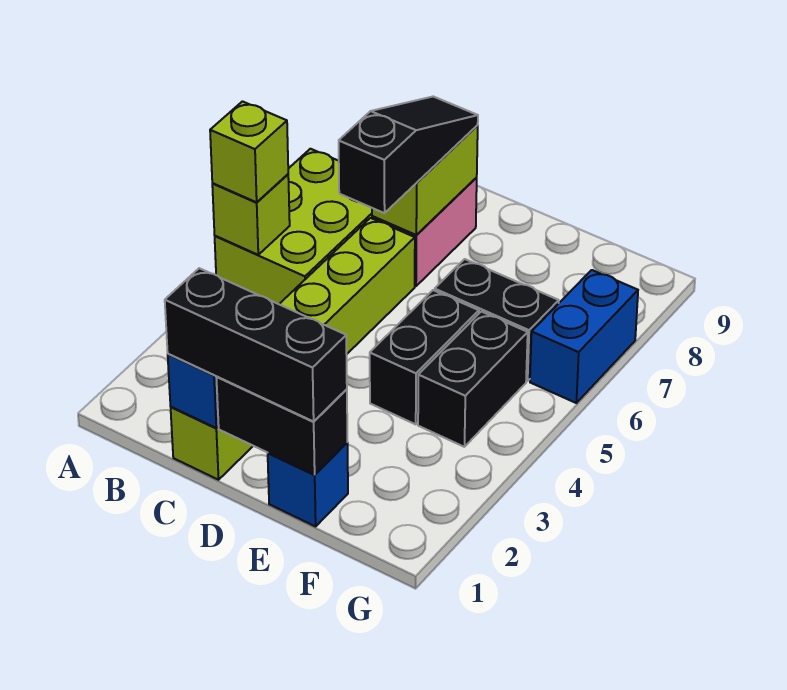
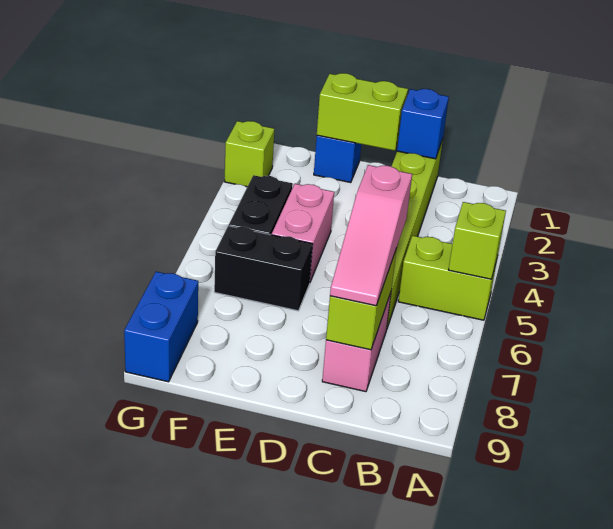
lime 2x3 brick [215,149,372,304] -> lime 1x2 brick [398,236,497,320]
lime 1x1 brick [210,102,288,202] -> lime 1x1 brick moved to [224,121,274,187]
black 1x3 brick [165,268,347,422] -> none
black 1x3 slope [339,97,478,213] -> pink 1x3 slope [330,165,412,306]
black 1x2 brick [216,377,347,475] -> lime 1x2 brick [317,73,408,151]
black 1x2 brick [370,290,479,424] -> pink 1x2 brick [272,184,334,282]
blue 1x2 brick [530,270,638,403] -> blue 1x2 brick moved to [124,272,198,382]

